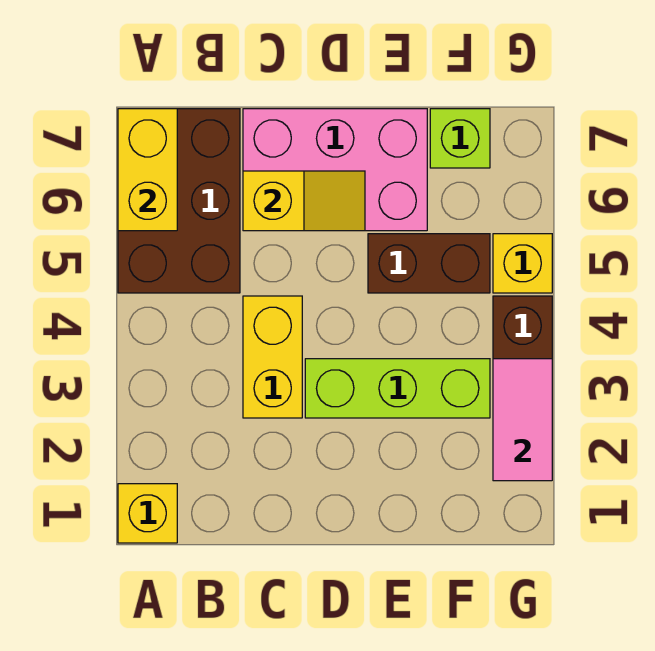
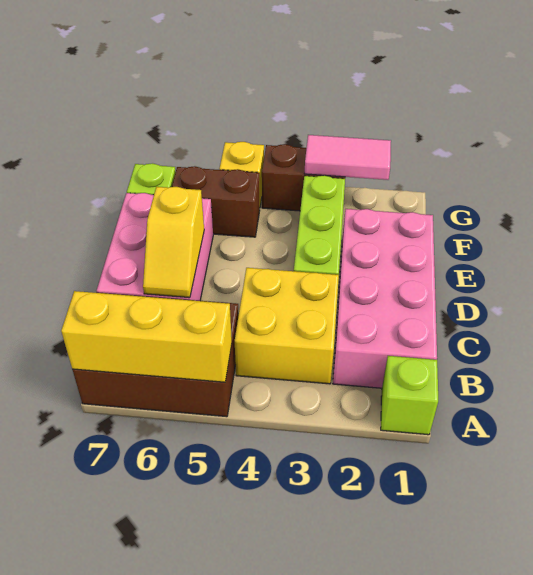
yellow 1x1 brick [118,484,177,543] -> lime 1x1 brick [381,356,438,435]
yellow 1x2 brick [118,109,177,231] -> yellow 1x3 brick [61,291,232,382]
none -> pink 2x4 brick [333,209,437,388]
yellow 1x2 brick [243,296,302,418] -> yellow 2x2 brick [235,268,339,384]
yellow 1x2 slope [243,171,365,231] -> yellow 1x2 slope turned to [143,187,204,298]
brown 1x2 brick [368,234,490,293] -> brown 1x2 brick turned to [172,166,260,237]

